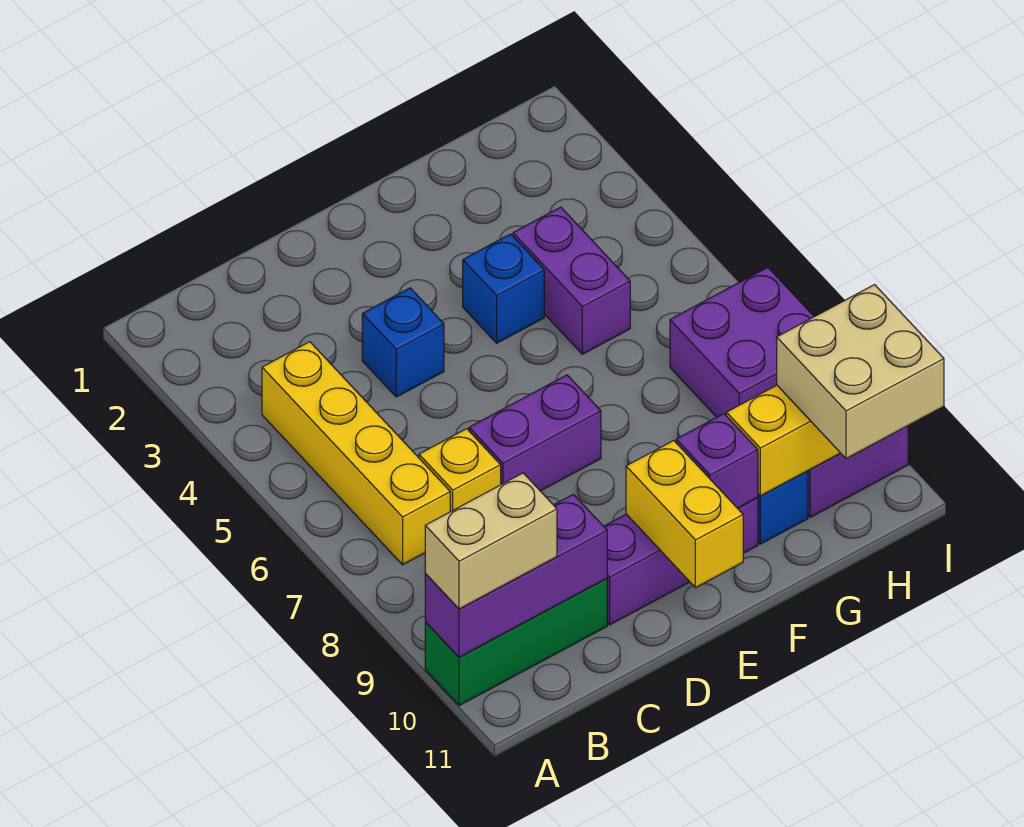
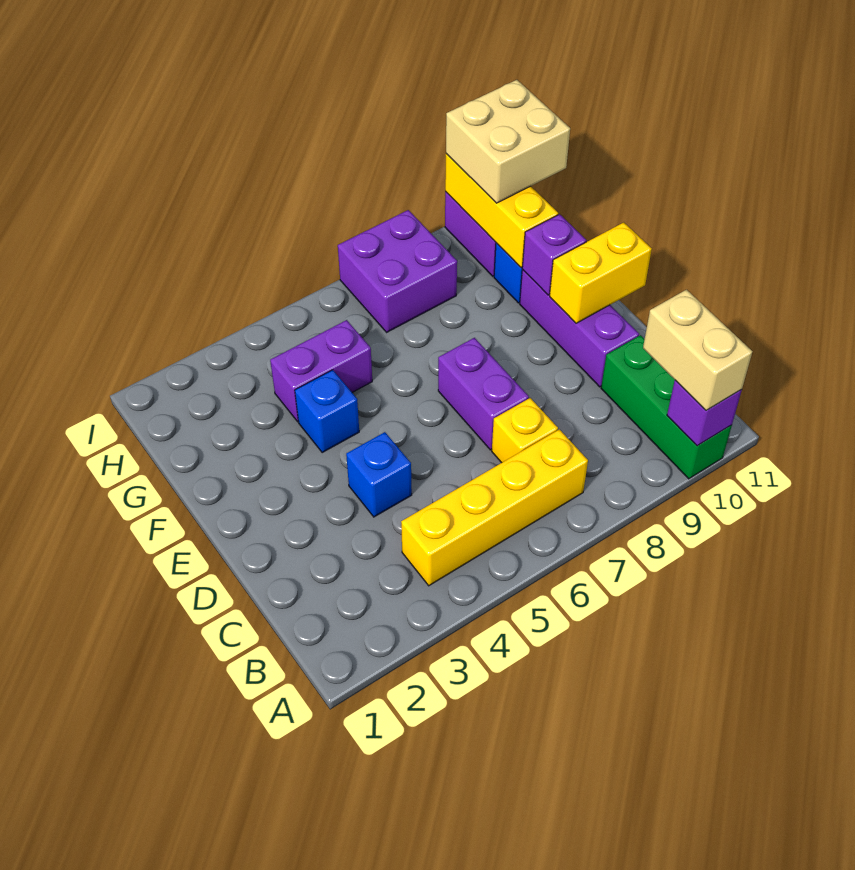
purple 1x3 brick [425,494,607,657] -> purple 1x1 brick [667,380,742,446]

